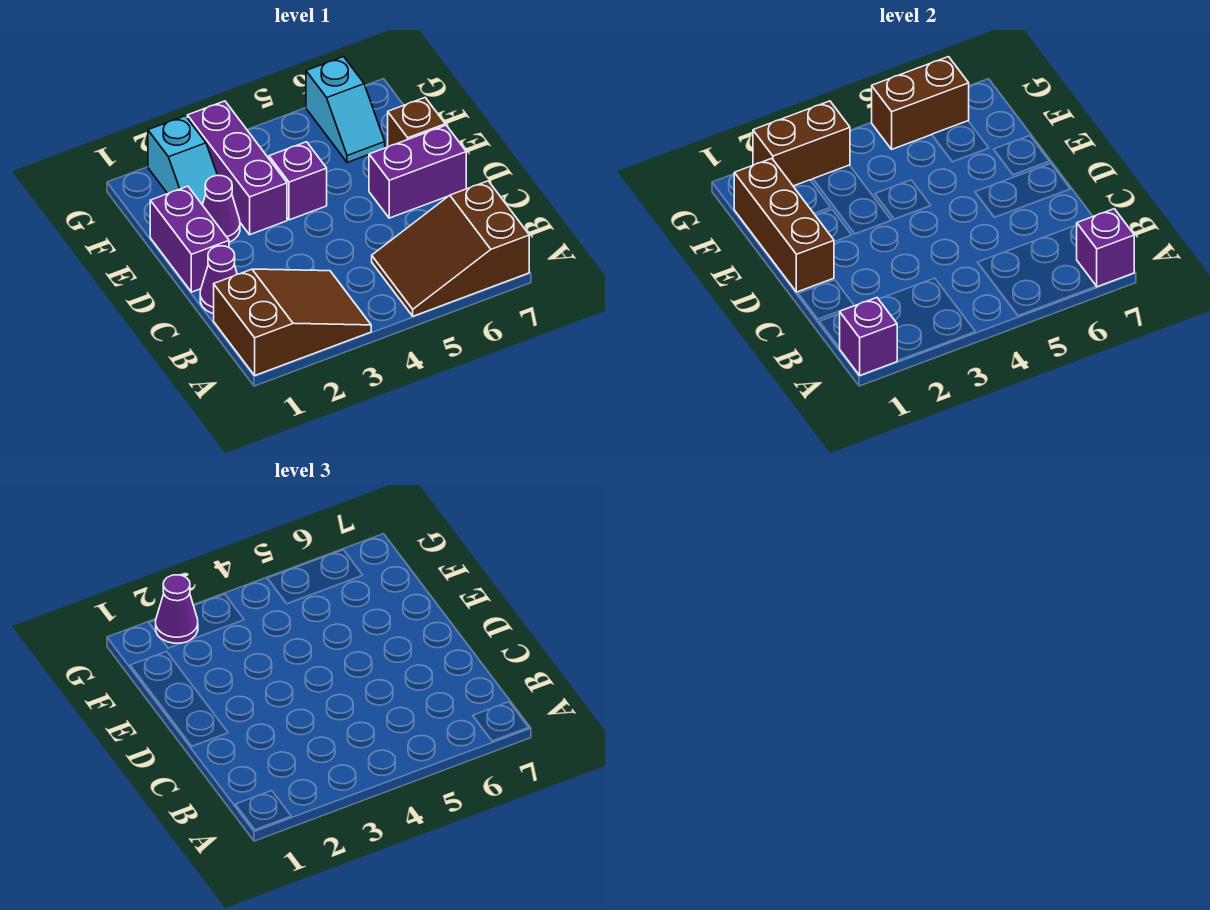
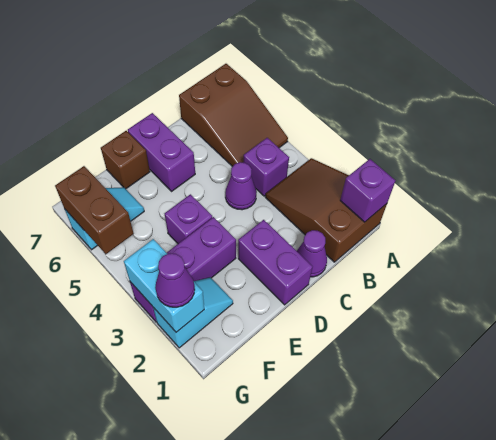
purple 1x1 brick [1077,209,1134,287] -> purple 1x1 brick moved to [244,138,289,196]
purple 1x2 brick [150,186,229,292] -> purple 1x2 brick turned to [238,220,313,305]
brown 1x3 brick [734,158,834,292] -> none
purple 1x1 cone [203,175,240,242] -> purple 1x1 cone moved to [225,162,257,210]
brown 1x2 brick [753,101,850,186] -> cyan 1x2 brick [124,239,204,332]

